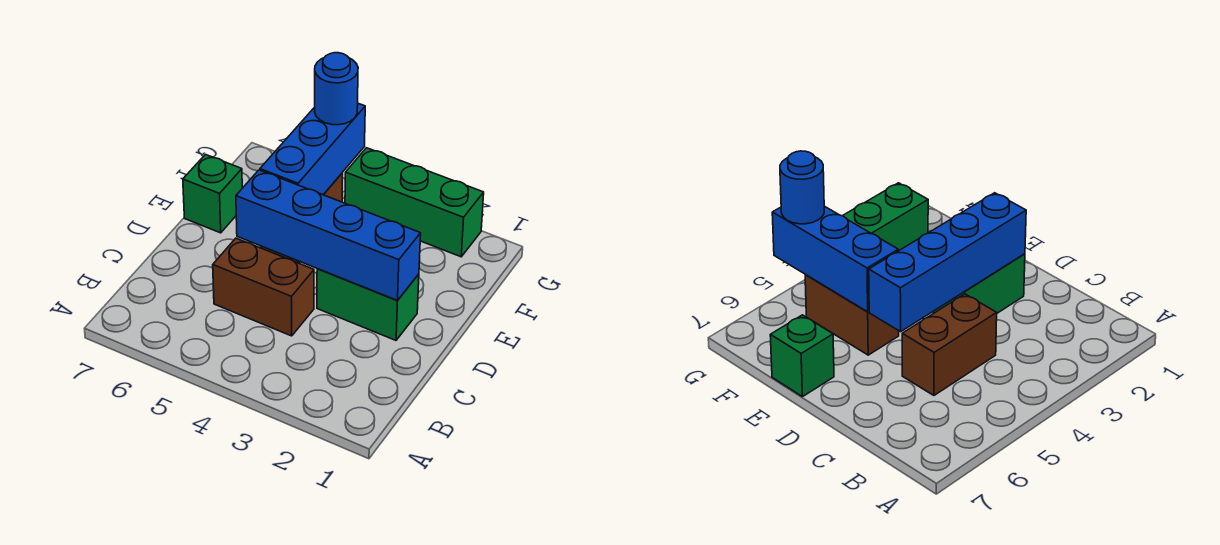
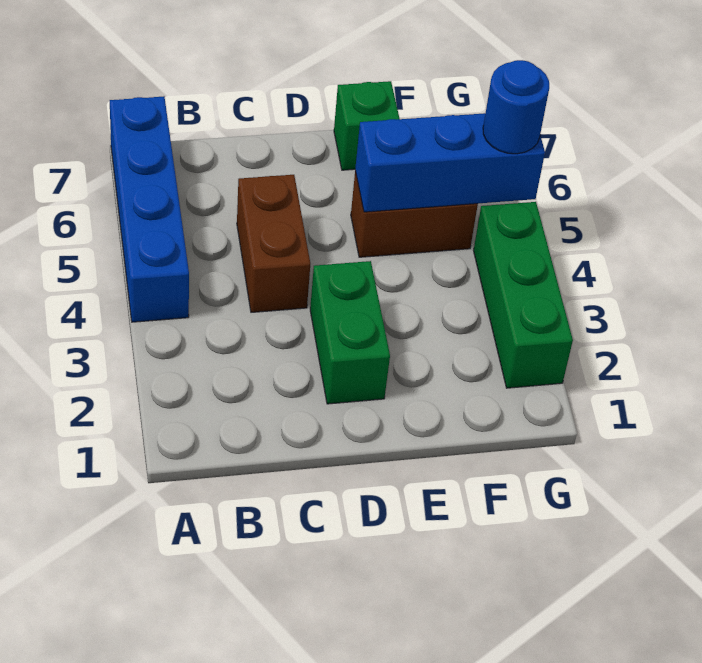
blue 1x4 brick [236,170,421,300] -> blue 1x4 brick moved to [110,97,189,322]

